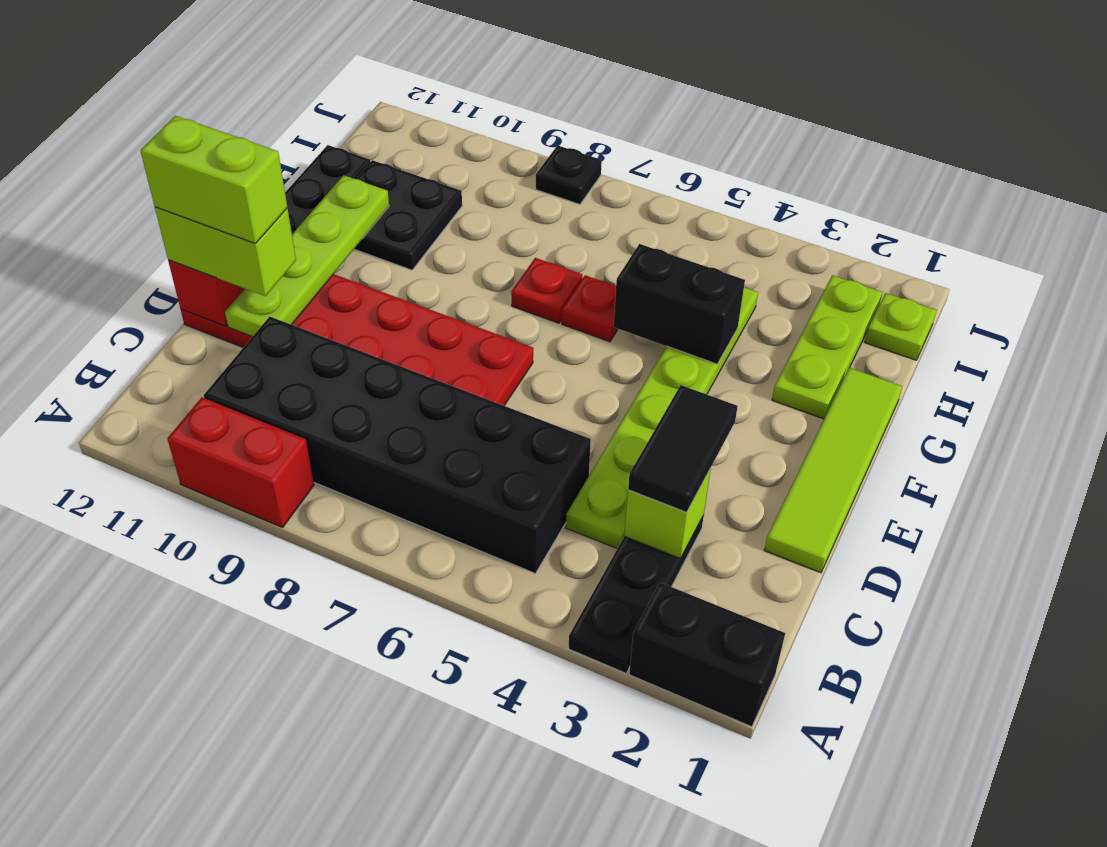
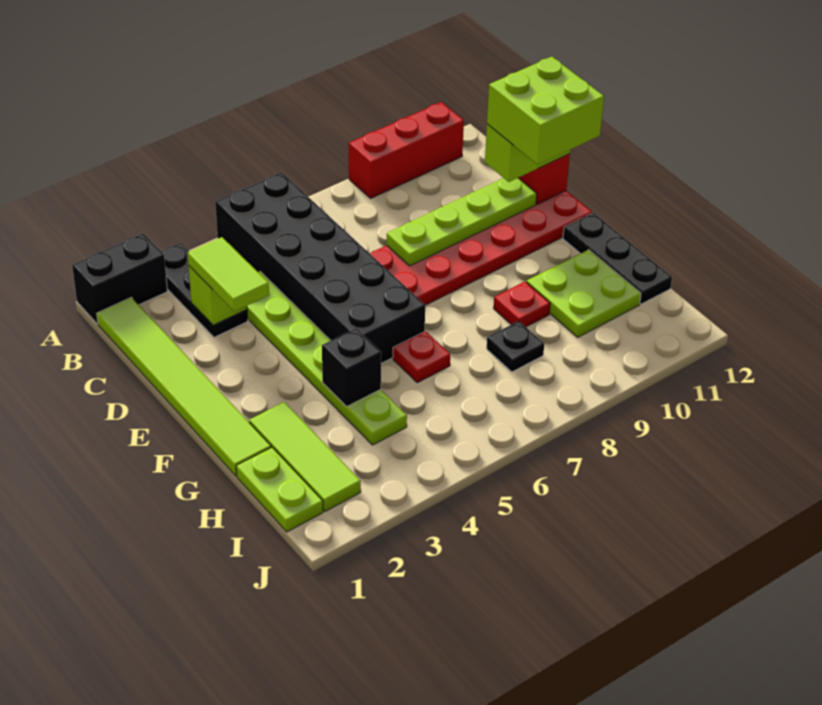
red 1x2 brick [167,397,314,528] -> red 1x3 brick [349,102,464,198]
black 2x6 brick [204,317,591,574] -> black 2x6 brick turned to [215,173,425,363]
black 1x2 tile [628,385,738,512] -> lime 1x2 tile [188,237,269,311]
lime 1x4 tile [764,368,902,573] -> lime 1x6 tile [97,298,271,476]
lime 1x4 plate [225,175,389,337] -> lime 1x4 plate turned to [386,178,537,266]
lime 1x2 brick [140,116,287,243] -> lime 2x2 brick [487,57,604,165]
lime 1x3 plate [772,275,883,419] -> lime 1x3 tile [249,402,361,511]
black 1x2 brick [614,244,745,364] -> black 1x1 brick [322,328,381,407]
red 1x1 plate [511,258,582,323] -> red 1x1 plate moved to [494,282,550,327]
black 2x2 plate [354,160,462,270] -> lime 2x2 plate [527,250,641,337]
lime 1x1 plate [865,293,937,360] -> lime 1x2 plate [236,447,323,532]
black 1x1 plate [536,145,602,204] -> black 1x1 plate moved to [487,321,544,372]

